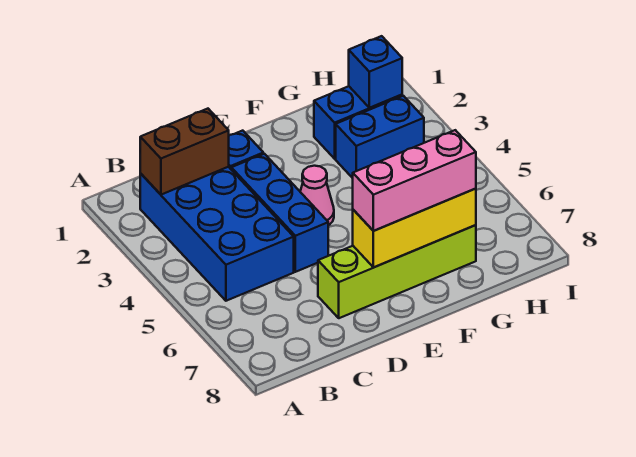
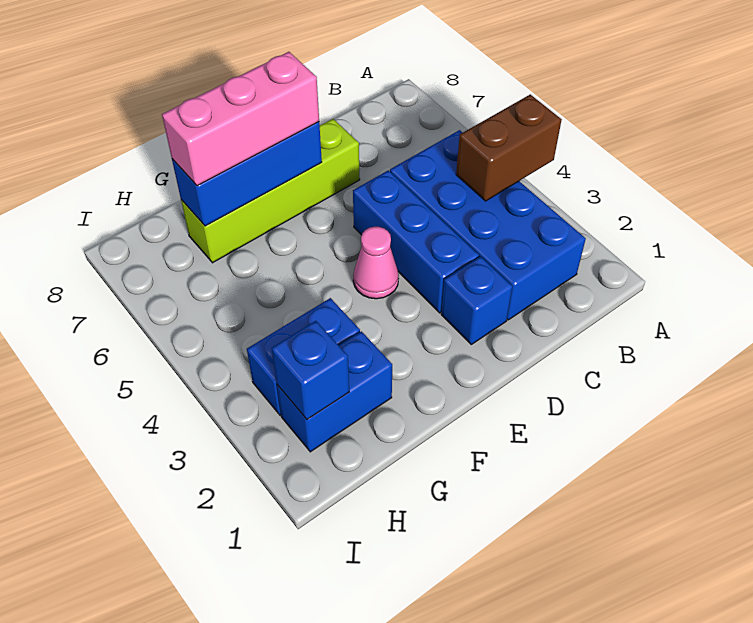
brown 1x2 brick [140,109,229,195] -> brown 1x2 brick moved to [456,94,562,201]
yellow 1x3 brick [353,189,476,267] -> blue 1x3 brick [172,122,322,226]

